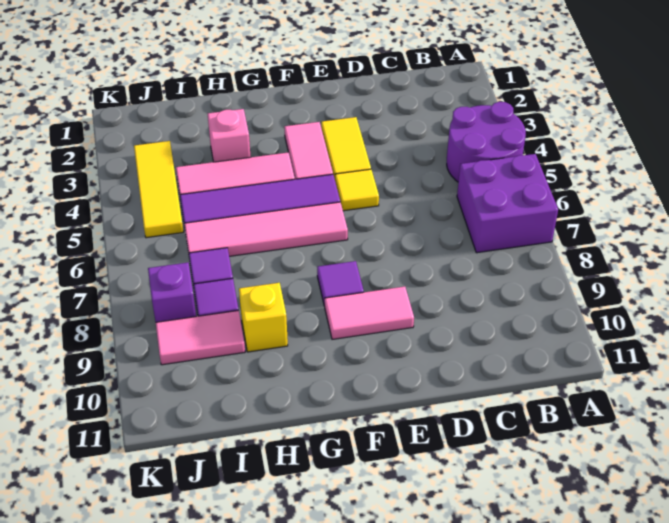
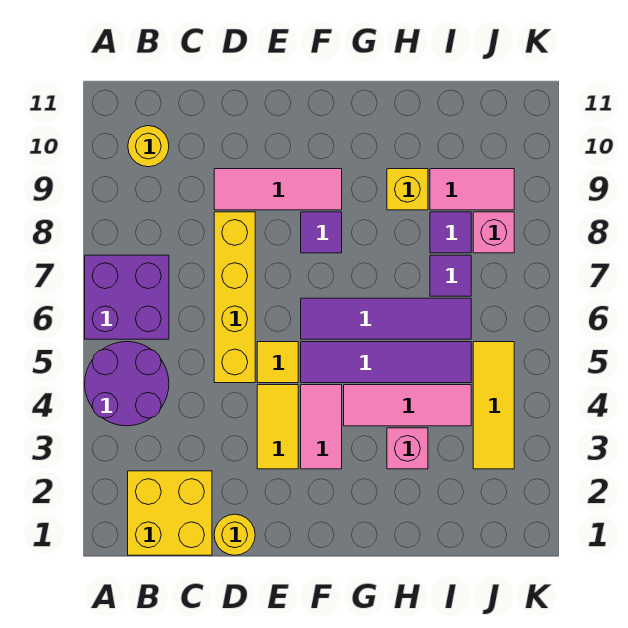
none -> yellow 2x2 brick [128,471,212,555]
none -> yellow 1x1 round brick [128,126,169,167]
none -> yellow 1x1 round brick [214,514,255,555]
none -> yellow 1x4 brick [214,212,255,383]
pink 1x2 tile [325,287,414,339] -> pink 1x3 tile [214,169,342,210]
pink 1x4 tile [184,202,348,256] -> purple 1x4 tile [301,298,471,339]
purple 1x1 brick [148,262,196,322] -> pink 1x1 brick [473,212,514,253]

